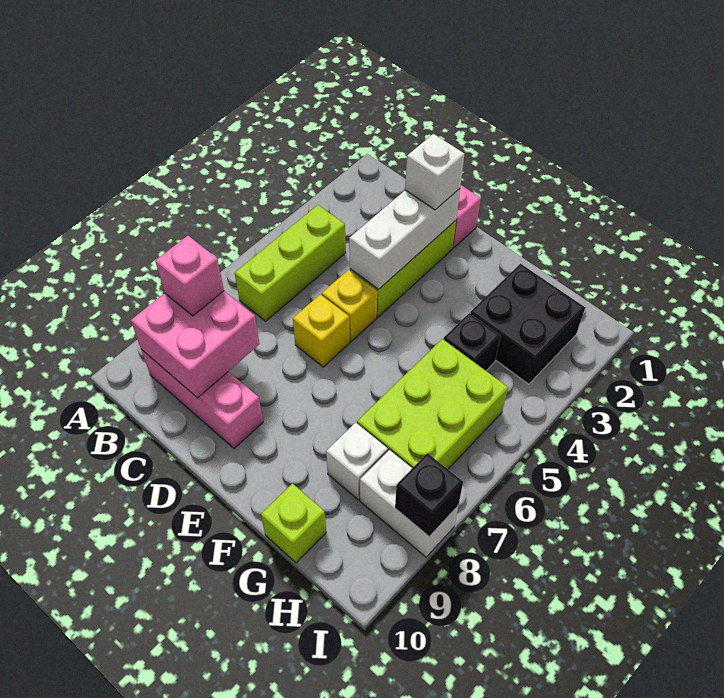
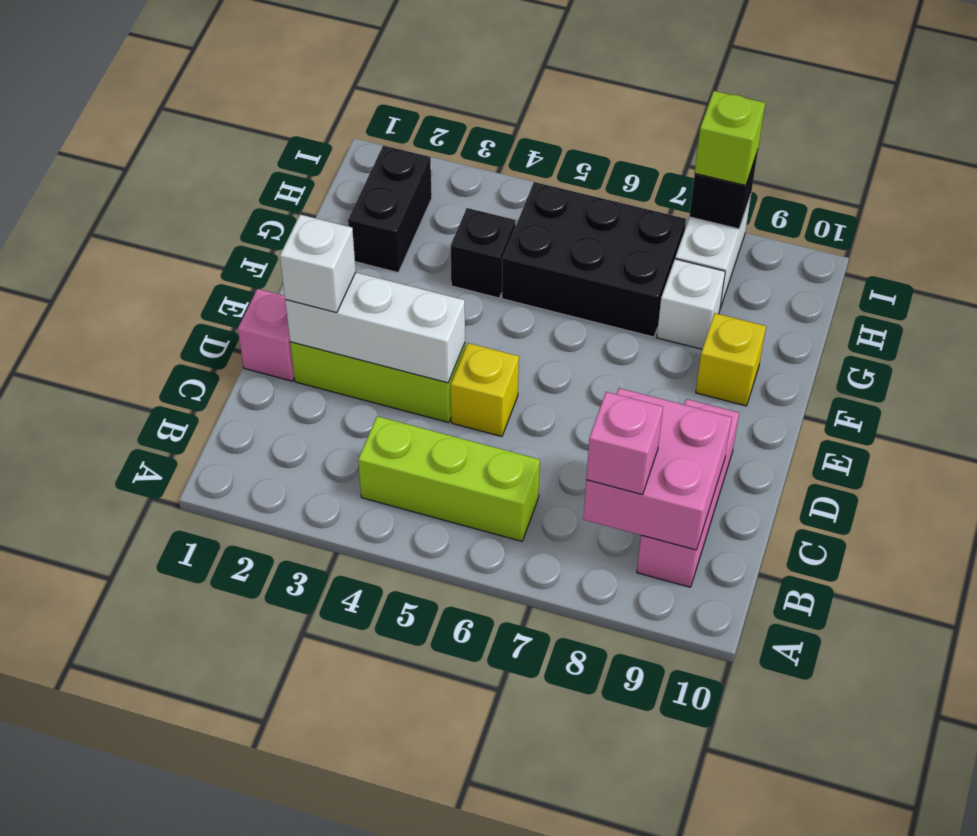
yellow 1x1 brick [293,294,350,367] -> yellow 1x1 brick moved to [696,313,766,406]
black 2x2 brick [470,264,585,384] -> black 1x2 brick [348,146,432,273]
lime 2x3 brick [357,339,508,469] -> black 2x3 brick [502,182,686,337]
lime 1x1 brick [261,483,326,563] -> lime 1x1 brick moved to [695,91,765,185]

